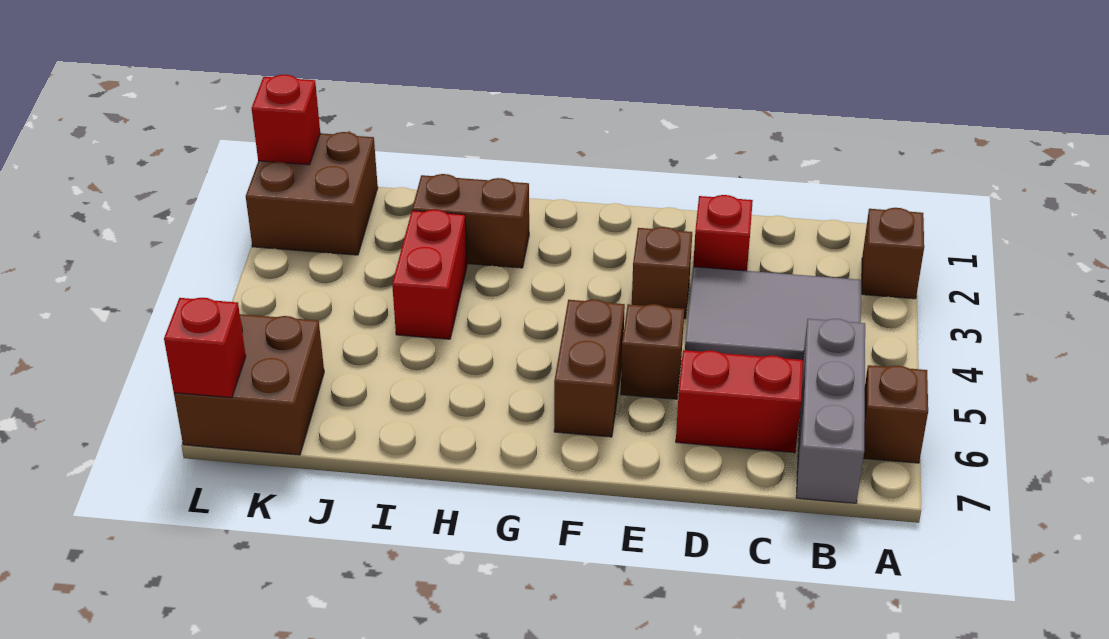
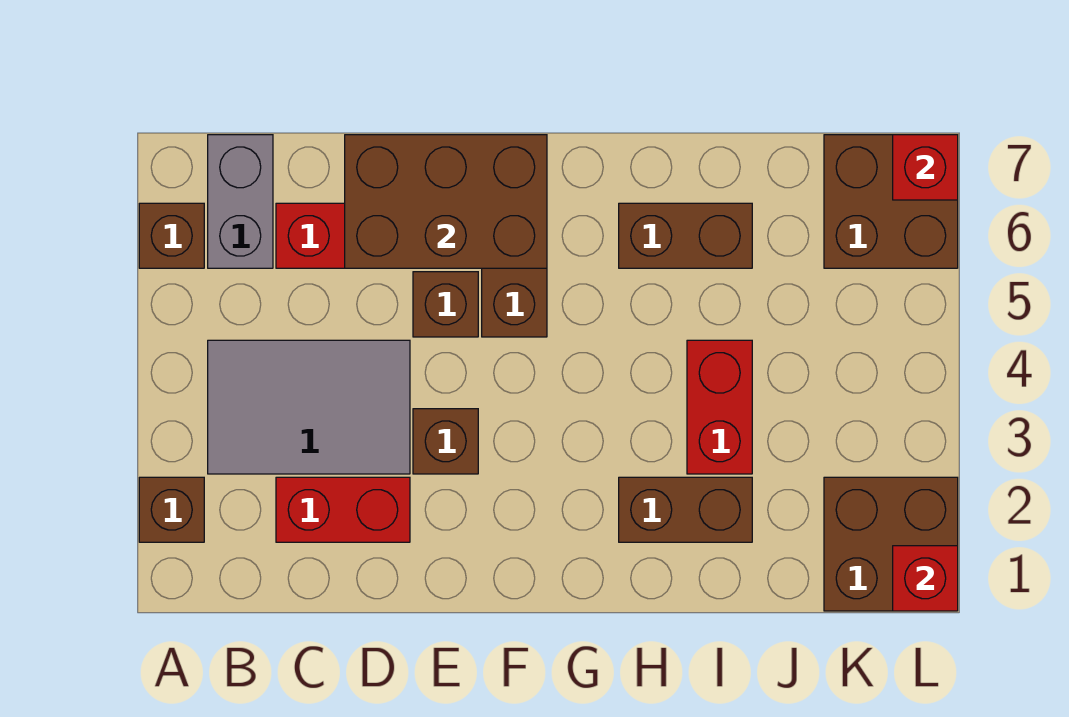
grey 1x3 brick [796,319,865,503] -> grey 1x2 brick [208,135,273,268]
red 1x1 brick [693,195,753,271] -> red 1x2 brick [276,477,410,542]
none -> brown 2x3 brick [345,135,547,268]
none -> brown 1x2 brick [619,203,752,268]

